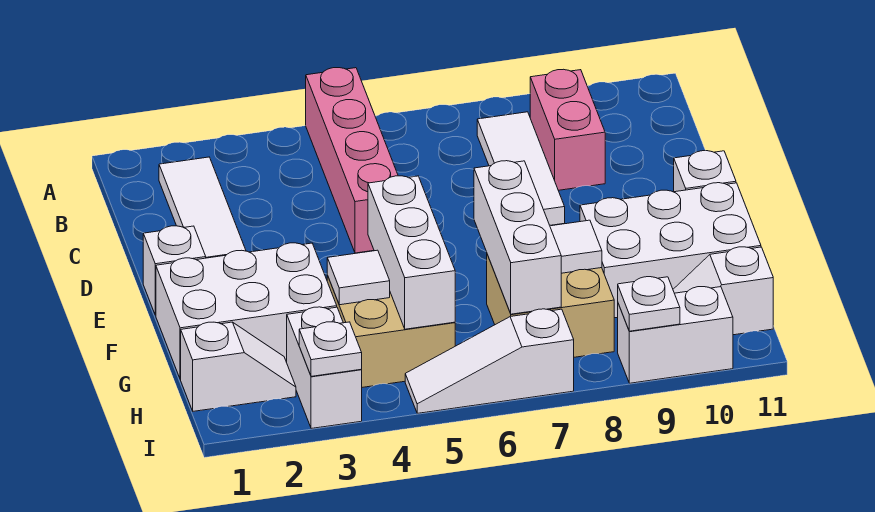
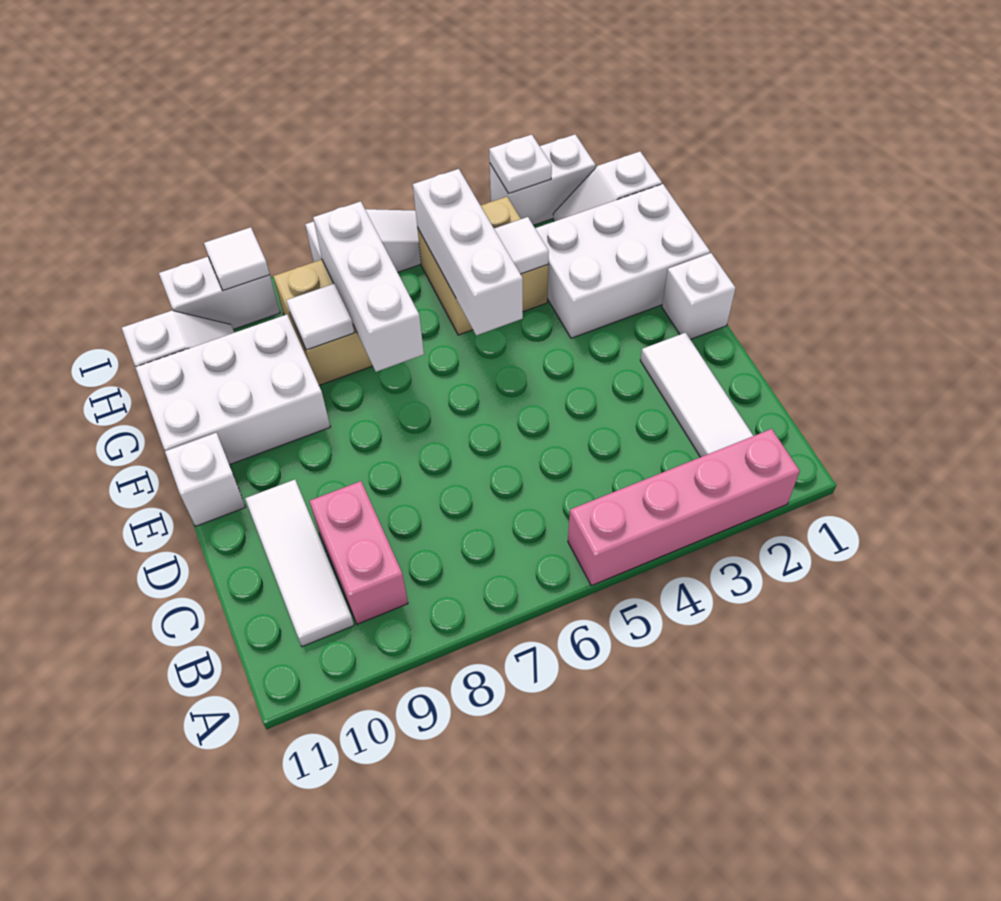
pink 1x4 brick [306,68,398,253] -> pink 1x4 brick turned to [568,429,800,586]
white 1x3 tile [477,112,565,225] -> white 1x3 tile moved to [245,480,354,647]
white 1x2 brick [287,307,362,429] -> white 1x2 brick turned to [490,134,596,225]
white 1x1 plate [618,277,680,331] -> white 1x1 tile [204,227,270,290]

